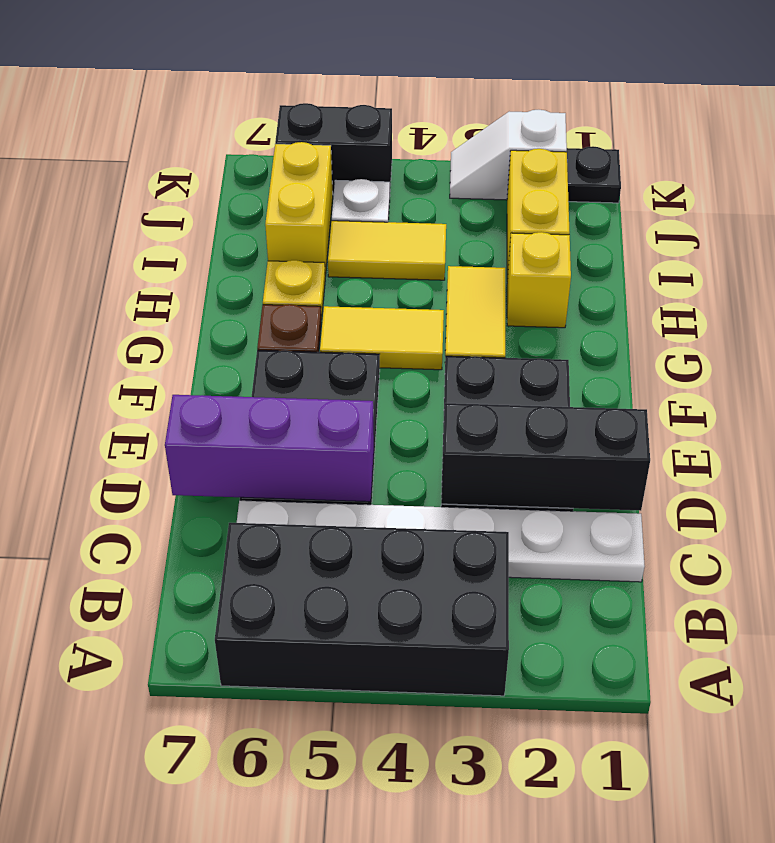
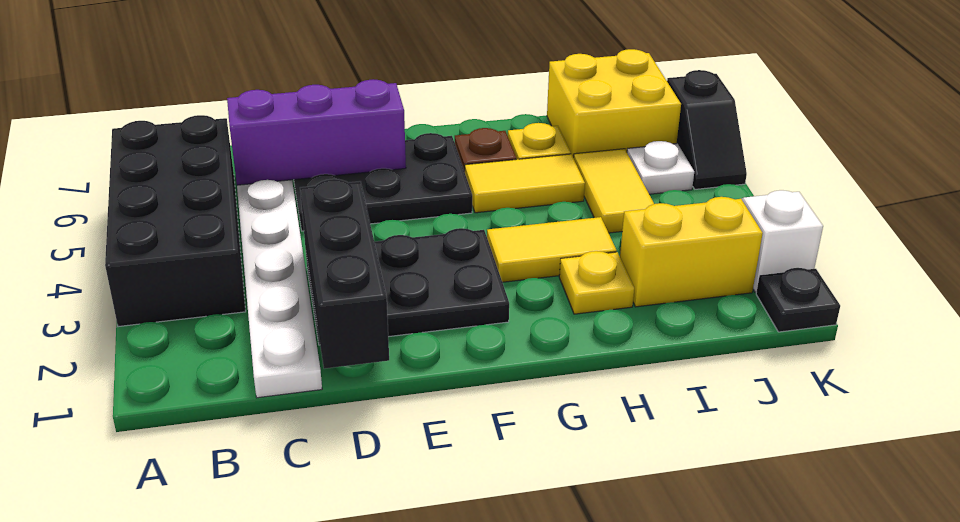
purple 1x3 brick [165,395,374,502] -> purple 1x3 brick turned to [227,79,406,185]
yellow 1x2 tile [320,306,444,370] -> yellow 1x2 tile turned to [465,154,585,213]
yellow 1x1 brick [507,232,571,328] -> yellow 1x1 plate [559,251,634,314]
yellow 1x2 brick [265,142,333,276] -> yellow 2x2 brick [547,49,681,158]
black 1x2 brick [275,103,392,195] -> black 1x2 slope [667,70,747,189]

